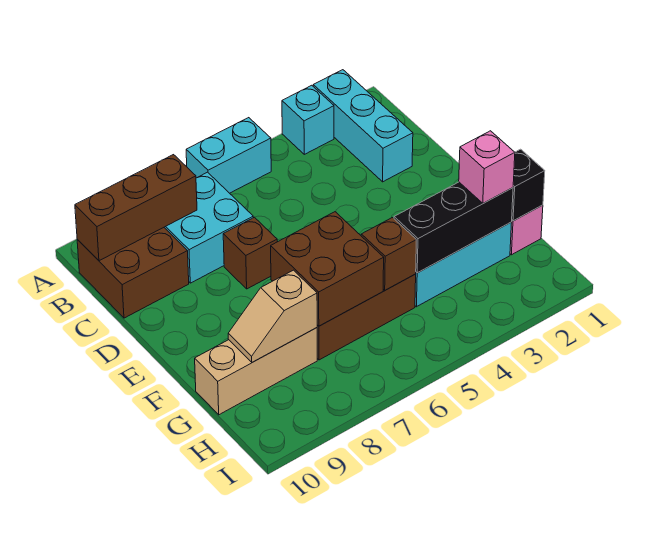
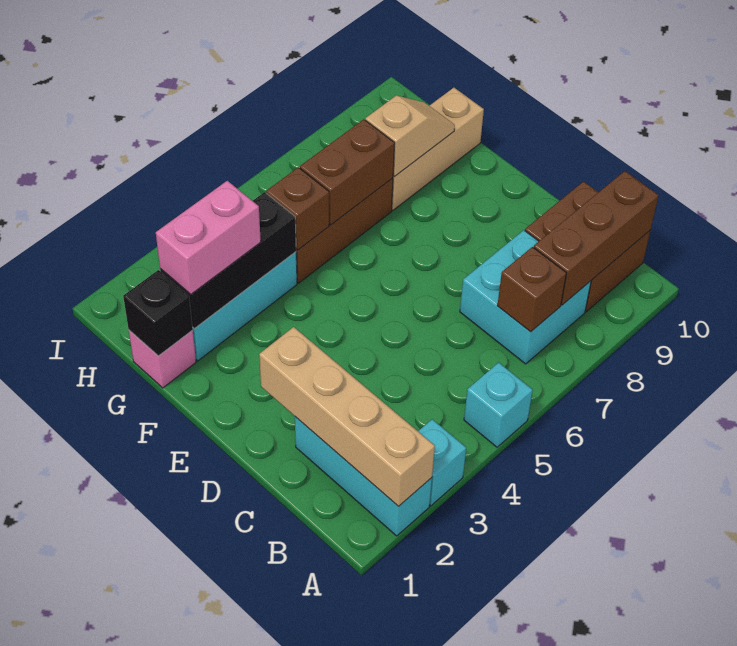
none -> tan 1x4 brick [259,327,435,506]
cyan 1x2 brick [186,118,271,193] -> cyan 1x1 brick [464,362,533,447]
brown 1x1 brick [223,217,277,289] -> brown 1x1 brick moved to [497,247,566,332]
brown 2x2 brick [271,212,384,326] -> brown 1x2 brick [300,119,395,225]
pink 1x1 brick [459,131,515,203] -> pink 1x2 brick [156,181,261,294]

